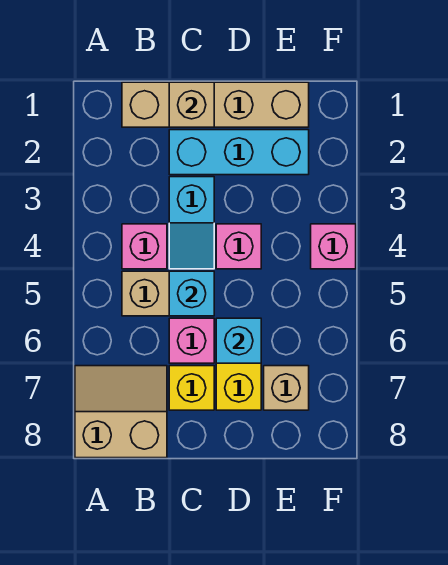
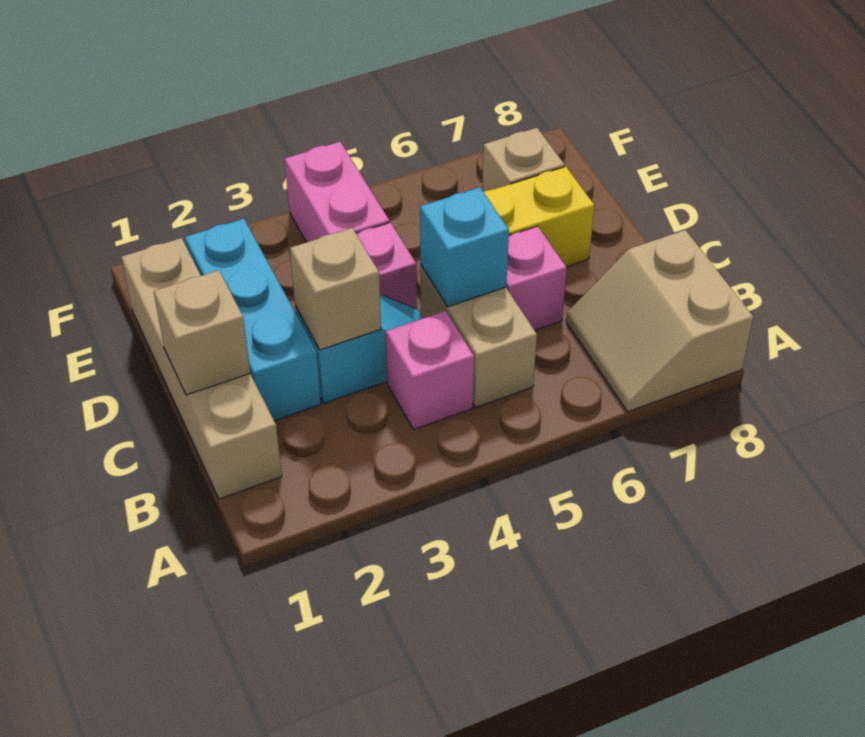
none -> tan 1x1 brick [290,228,381,350]
yellow 1x1 brick [169,366,214,410] -> none
cyan 1x1 brick [216,318,261,363] -> none
pink 1x1 brick [311,224,356,269] -> pink 1x2 brick [285,142,389,242]

